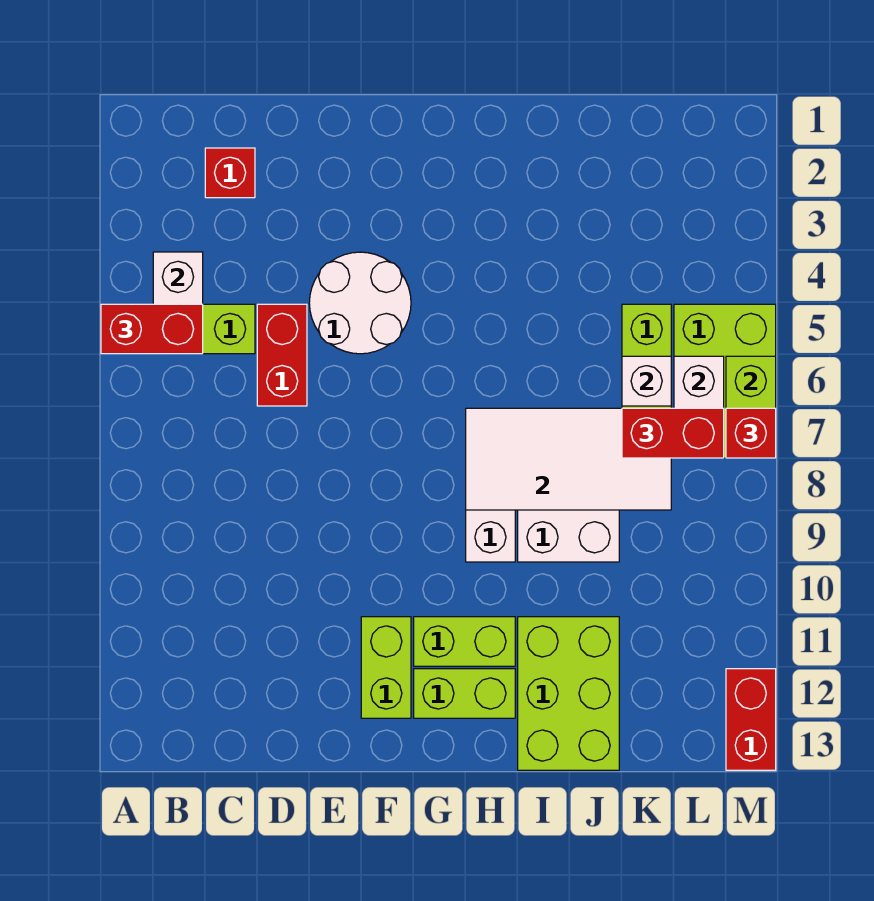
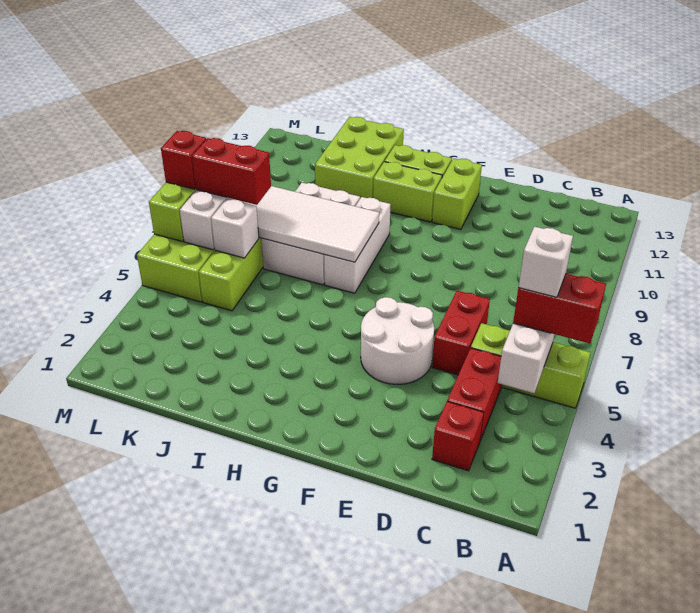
none -> white 1x1 brick [518,227,573,297]
red 1x2 brick [726,669,776,770] -> red 1x2 brick moved to [447,348,502,441]

